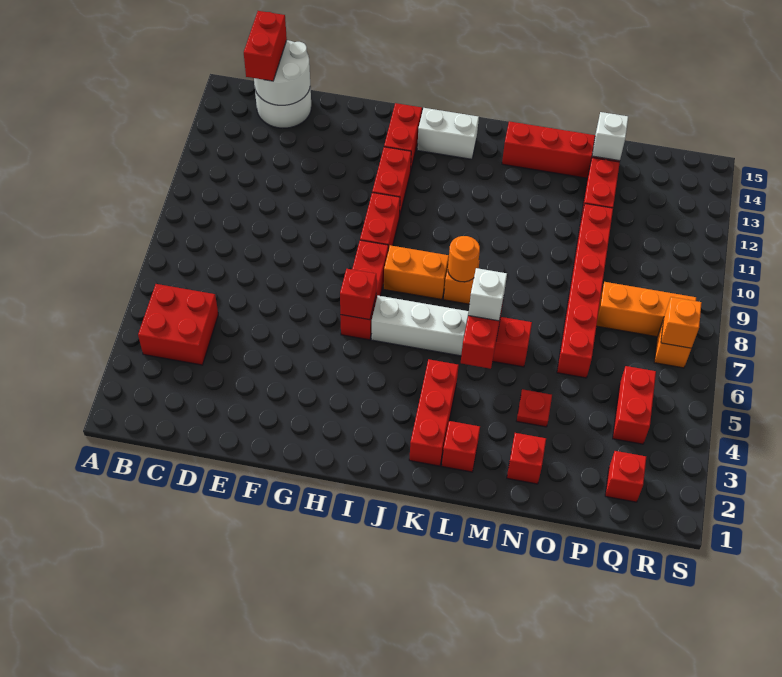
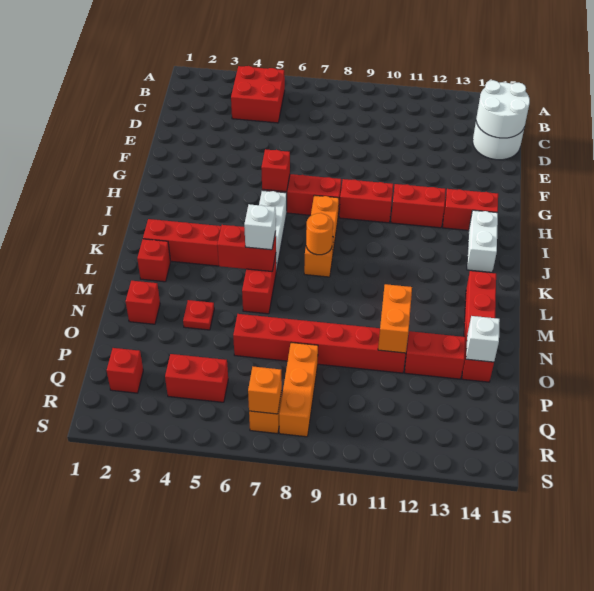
red 1x2 brick [244,11,287,81] -> none
none -> orange 1x2 brick [378,284,412,353]

